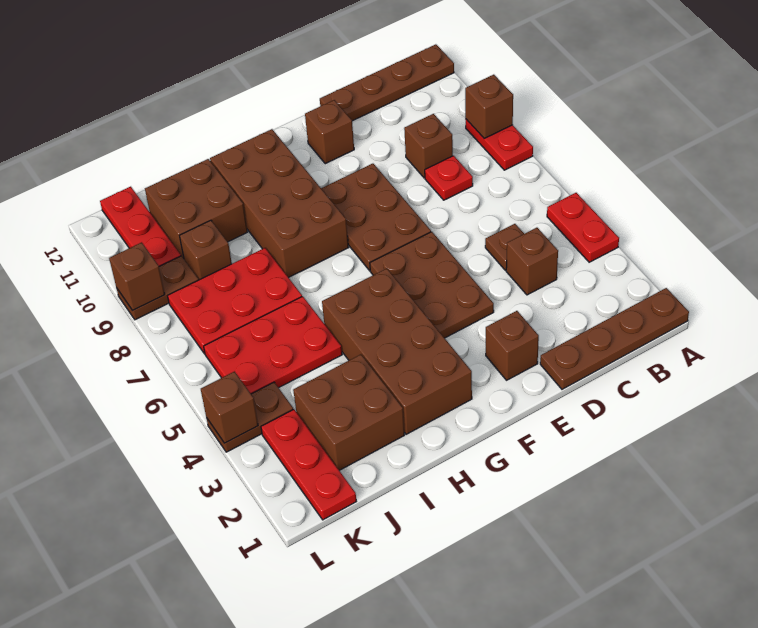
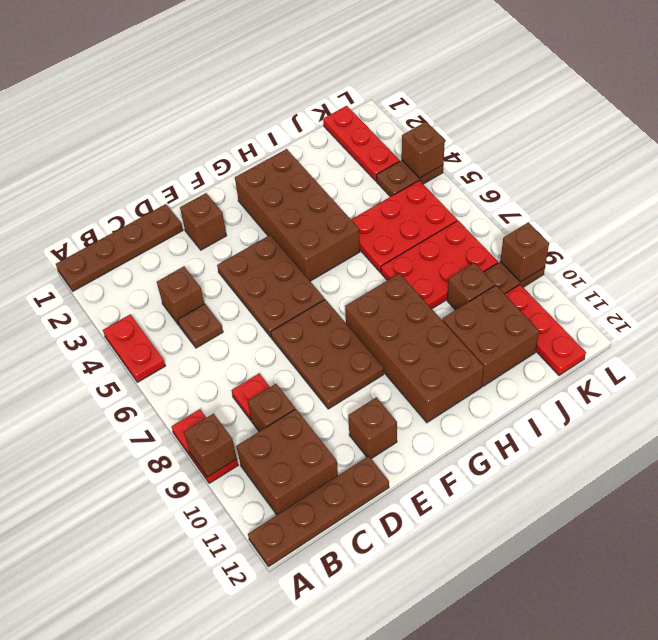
brown 2x2 brick [293,355,404,470] -> brown 2x2 brick moved to [236,409,338,515]

